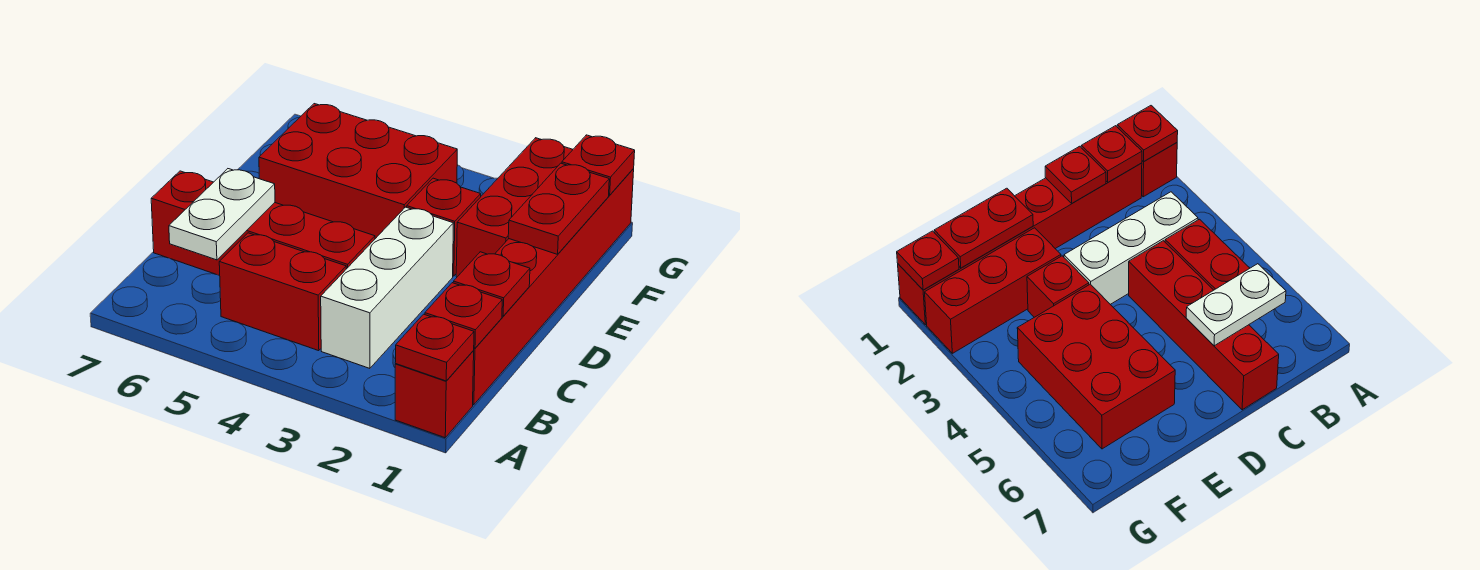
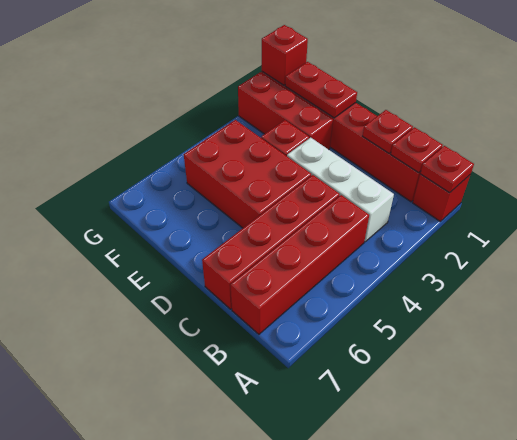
red 1x2 brick [219,233,346,351] -> red 1x4 brick [230,195,369,334]
white 1x2 plate [169,169,275,260] -> none
red 2x3 brick [259,104,457,239] -> red 2x3 brick turned to [184,120,311,228]
red 1x1 plate [562,135,635,195] -> red 1x1 brick [262,25,308,85]

